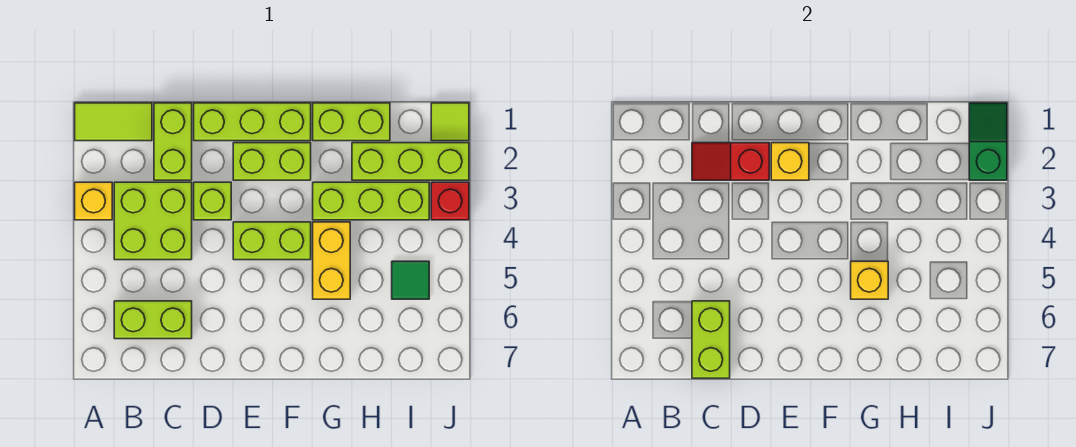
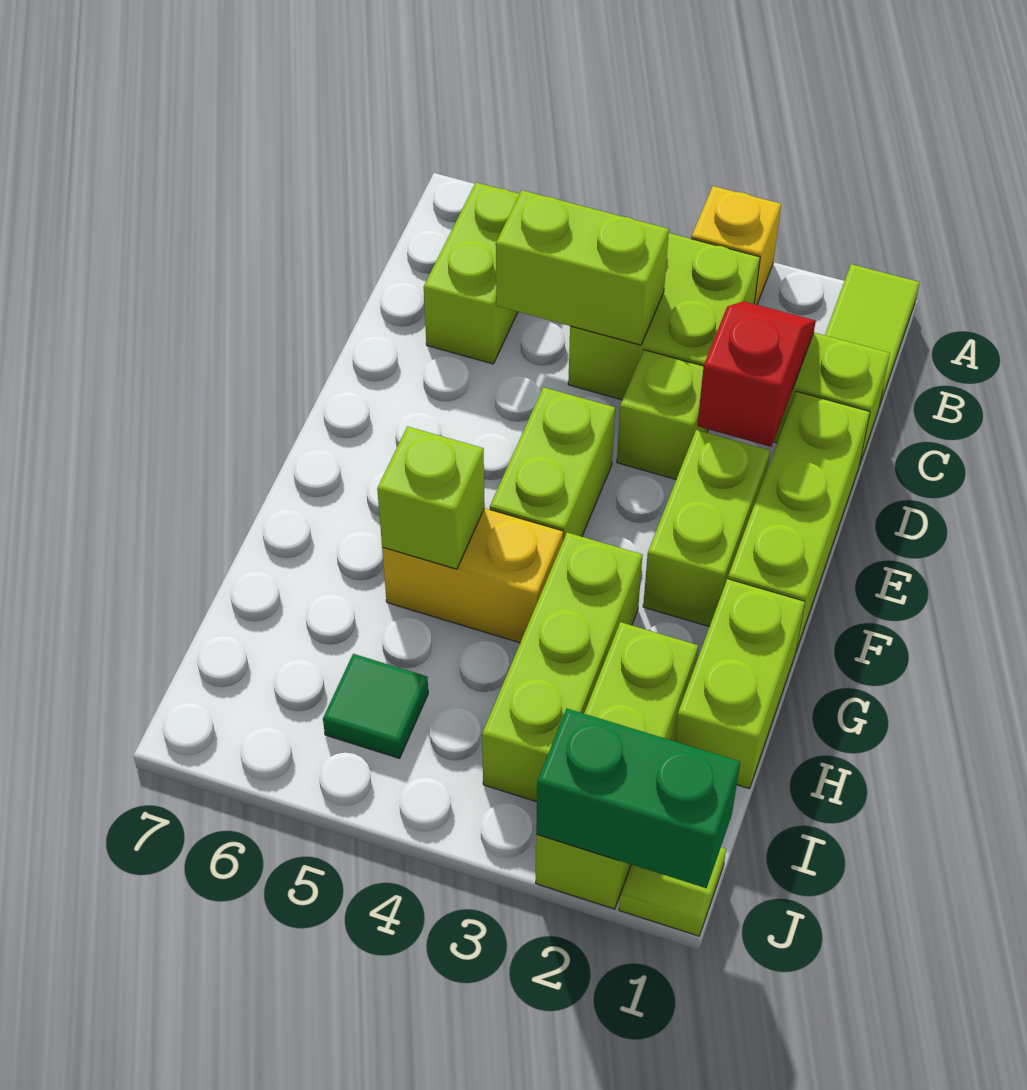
lime 1x2 brick [692,301,730,378] -> lime 1x2 brick moved to [496,190,669,345]
yellow 1x1 brick [771,143,809,180] -> none
yellow 1x1 brick [851,261,888,299] -> lime 1x1 brick [377,426,485,569]
green 1x2 slope [969,103,1007,180] -> green 1x2 brick [536,709,740,888]
red 1x1 brick [431,182,469,220] -> none

